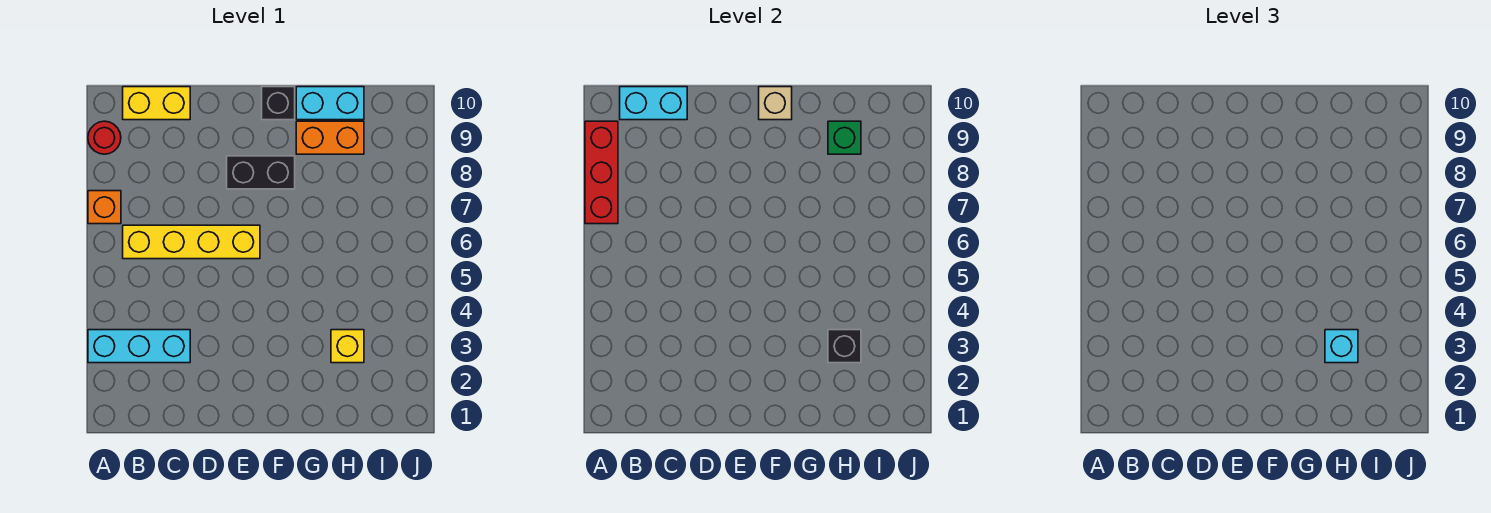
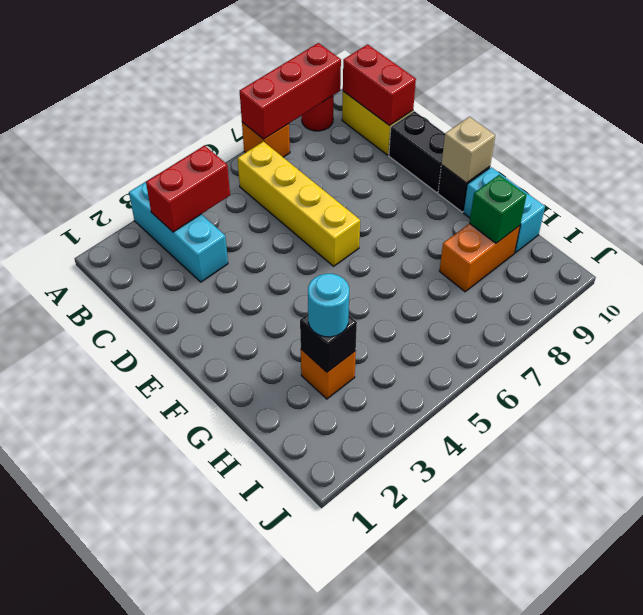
none -> red 1x2 brick [146,146,230,232]
cyan 1x2 brick [620,87,687,120] -> red 1x2 brick [343,44,416,126]
black 1x2 brick [227,156,295,189] -> black 1x2 brick moved to [389,111,445,192]
orange 1x2 brick [296,121,364,154] -> orange 1x2 brick turned to [440,223,520,292]
yellow 1x1 brick [331,330,364,363] -> orange 1x1 brick [301,349,356,399]
cyan 1x1 brick [1325,330,1358,363] -> cyan 1x1 round brick [308,274,349,337]

